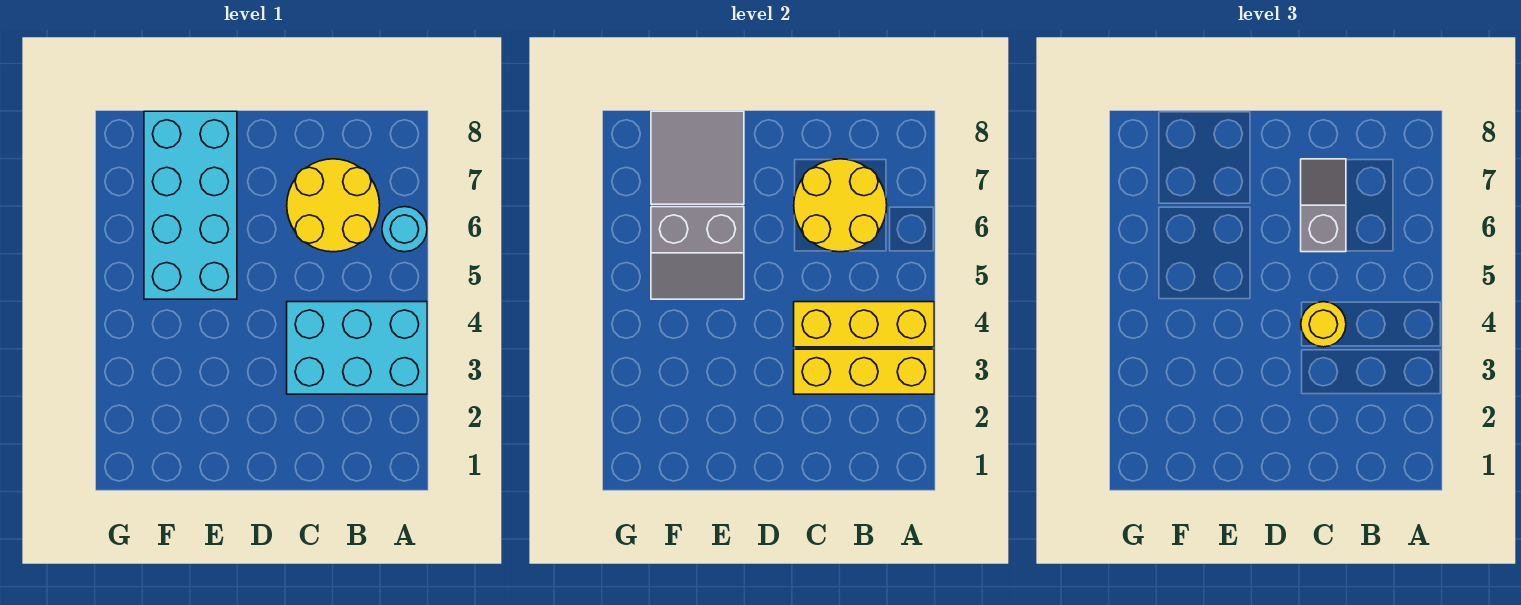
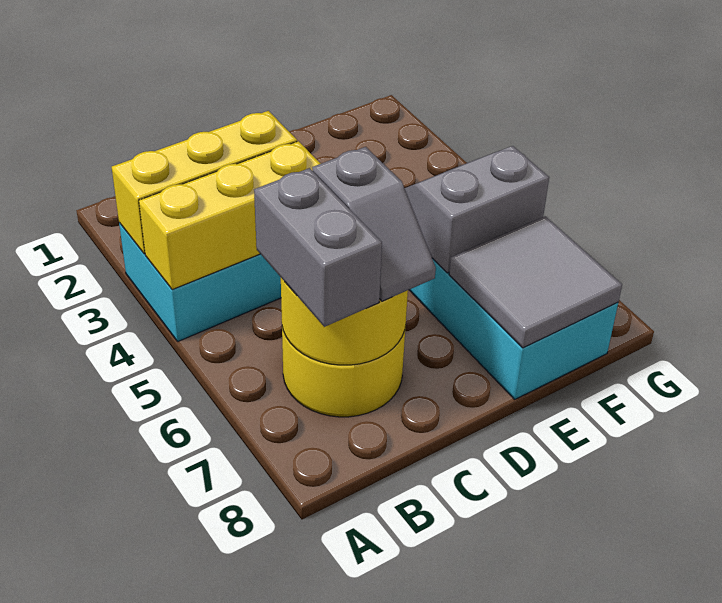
cyan 1x1 round brick [382,207,427,252] -> none
none -> grey 1x2 brick [254,168,382,327]
yellow 1x1 round brick [1301,302,1346,347] -> none

